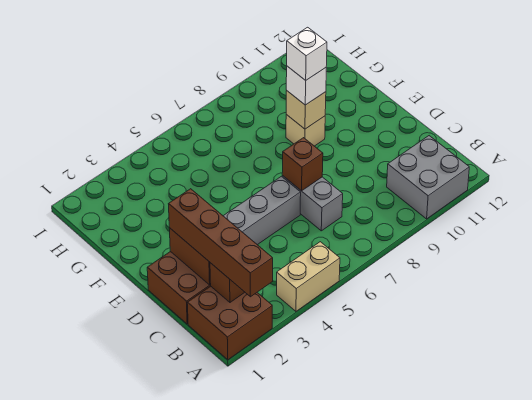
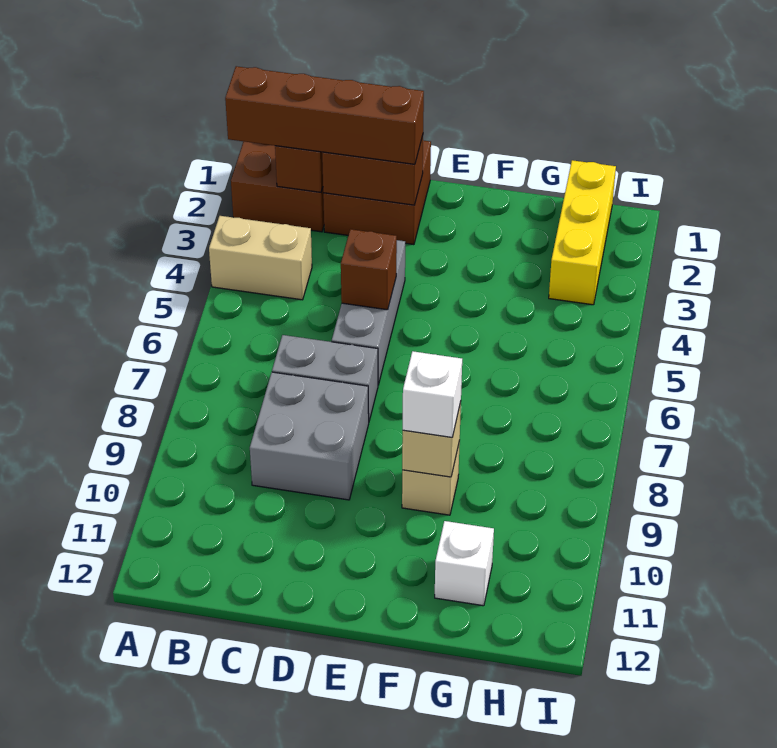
tan 1x2 brick [277,242,340,311] -> tan 1x2 brick turned to [209,216,312,300]
grey 2x2 brick [387,136,469,219] -> grey 2x2 brick moved to [250,372,369,500]
brown 1x1 brick [282,138,323,191] -> brown 1x1 brick moved to [341,229,397,310]
white 1x1 brick [287,27,327,80] -> white 1x1 brick moved to [435,521,494,606]
none -> yellow 1x3 brick [549,160,616,305]

